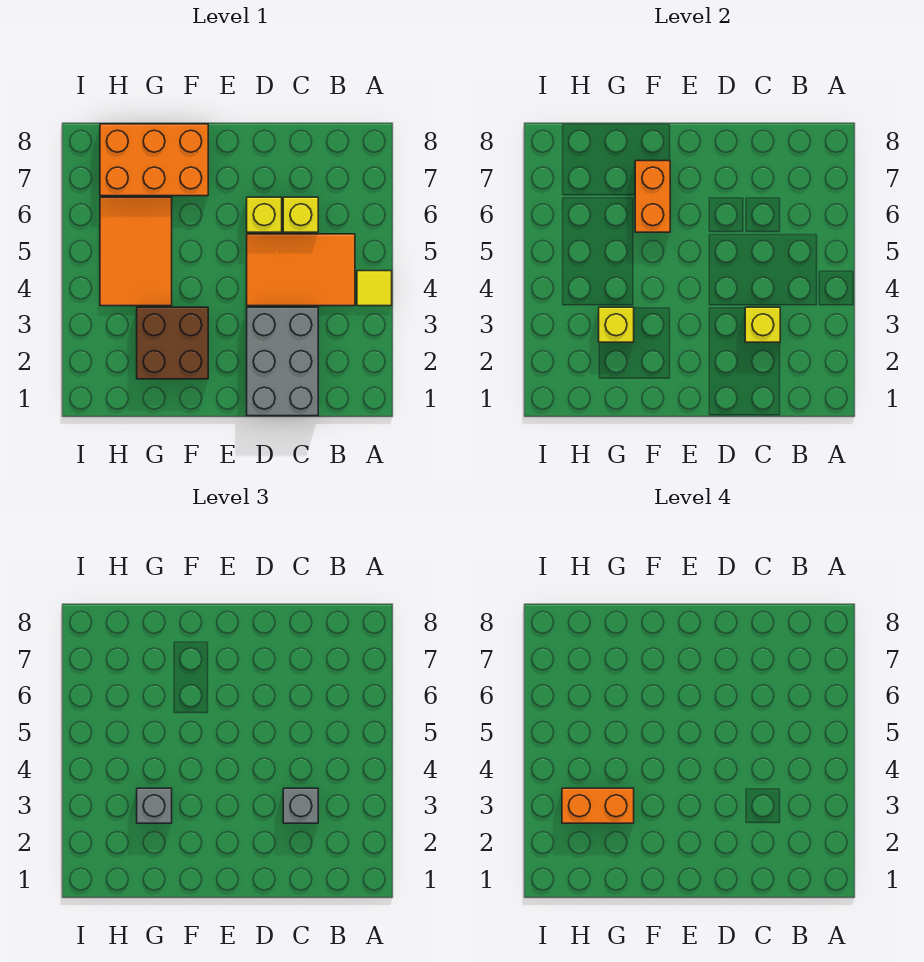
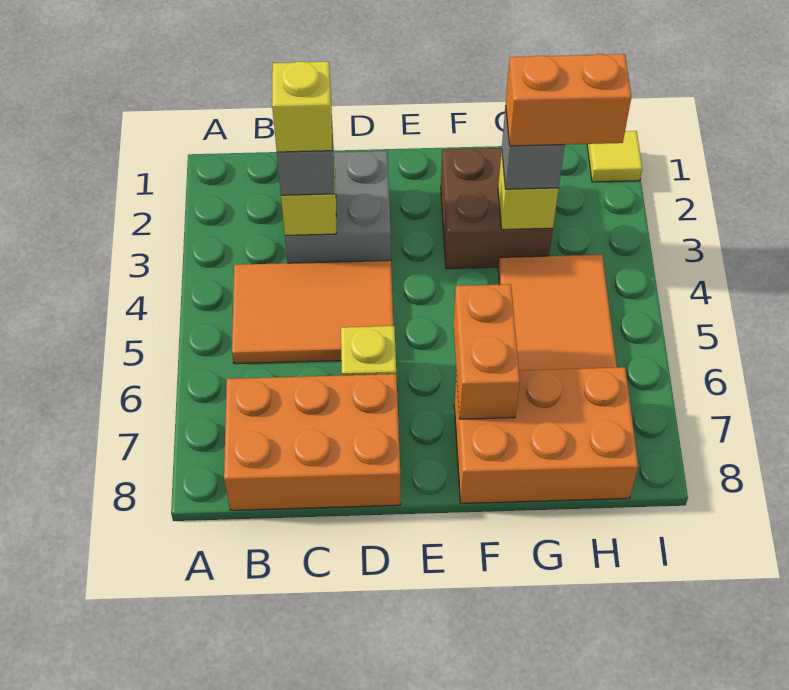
yellow 1x1 tile [357,271,392,306] -> yellow 1x1 tile moved to [587,131,642,182]
none -> orange 2x3 brick [224,374,400,510]
grey 2x3 brick [247,307,318,416] -> grey 2x2 brick [285,151,391,263]
yellow 1x1 brick [283,197,318,232] -> yellow 1x1 brick moved to [272,62,332,152]

